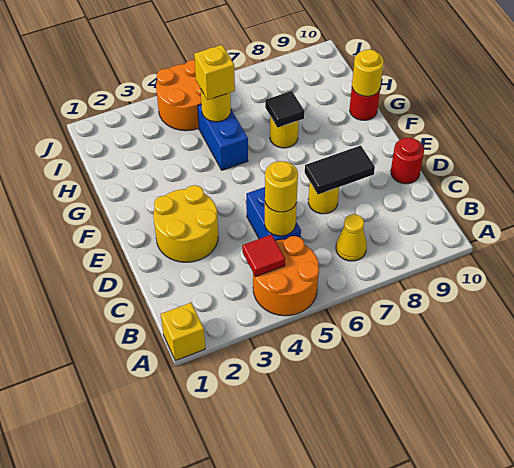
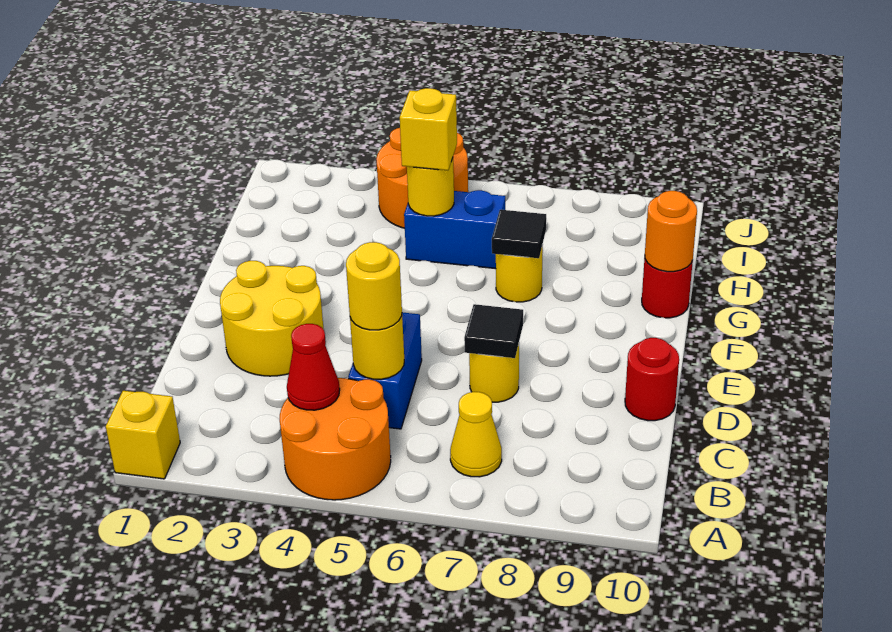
red 1x1 tile [242,235,285,277] -> red 1x1 cone [287,324,340,410]
black 1x2 tile [305,146,375,194] -> black 1x1 tile [464,304,523,358]
blue 1x2 brick [198,104,248,170] -> blue 1x2 brick turned to [404,190,505,269]
yellow 1x1 round brick [352,49,384,96] -> orange 1x1 round brick [645,191,697,272]

